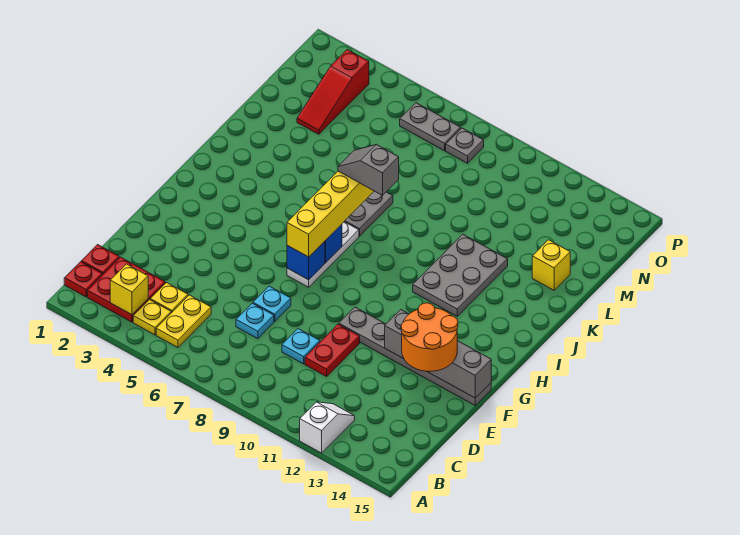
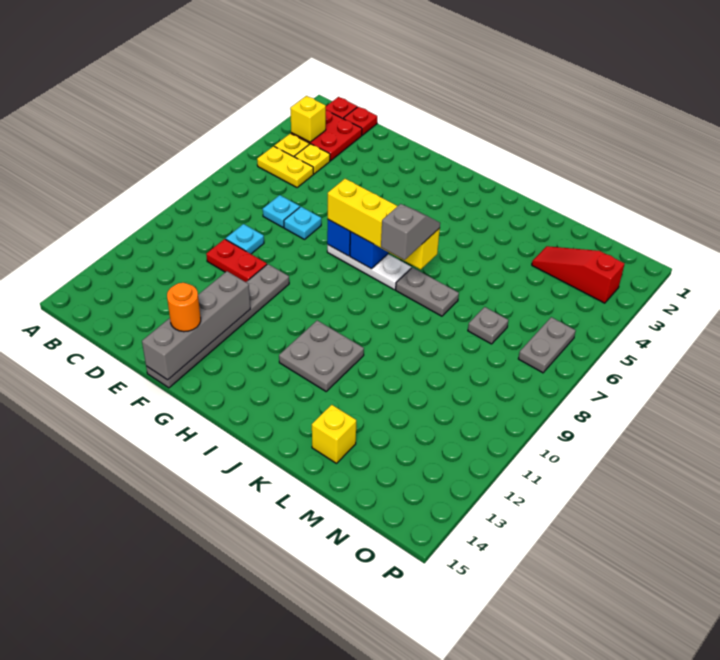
white 1x2 slope [300,402,355,453] -> none
orange 2x2 round brick [401,303,458,372] -> orange 1x1 round brick [167,283,201,332]
grey 2x3 plate [413,234,508,316] -> grey 2x2 plate [279,320,364,391]
grey 1x1 plate [446,128,484,163] -> grey 1x1 plate moved to [468,307,508,344]

